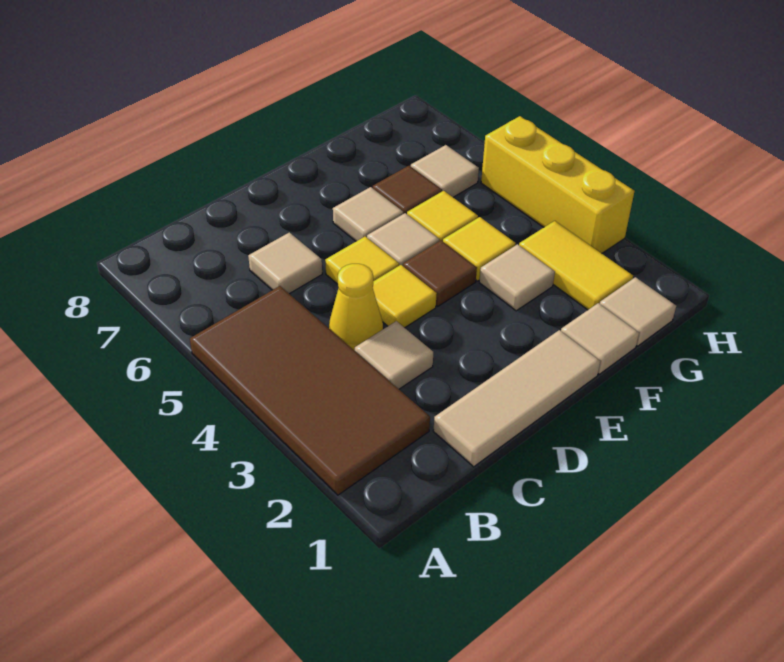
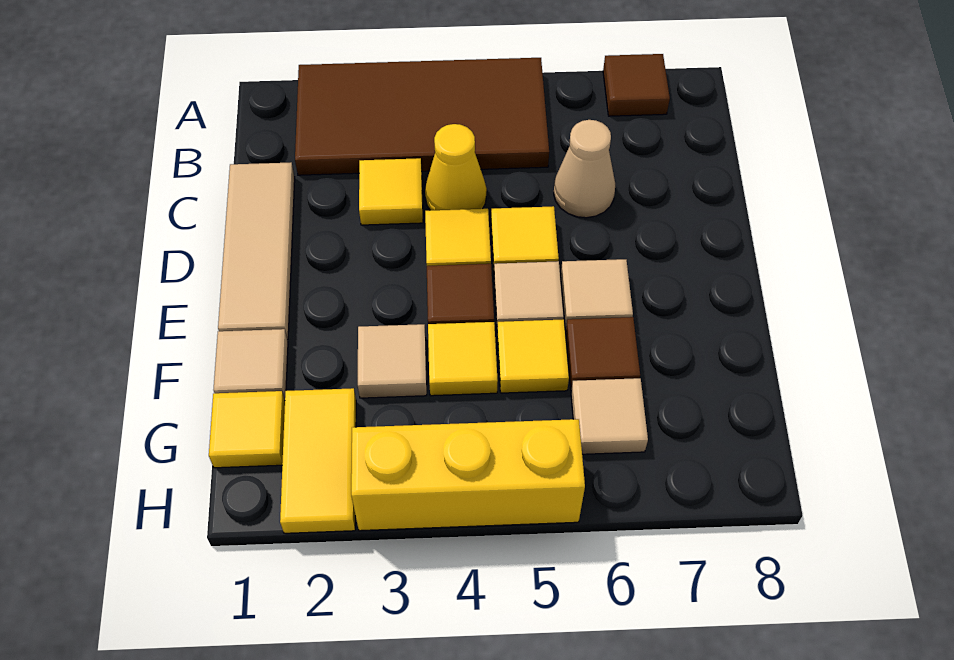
none -> brown 1x1 tile [603,54,670,116]
tan 1x1 tile [355,321,433,389] -> yellow 1x1 tile [359,158,423,225]
tan 1x1 tile [248,232,322,294] -> tan 1x1 cone [554,120,615,218]
tan 1x1 tile [600,277,676,346] -> yellow 1x1 tile [209,391,285,468]
yellow 1x2 tile [519,221,633,310] -> yellow 1x2 tile turned to [280,388,356,533]

